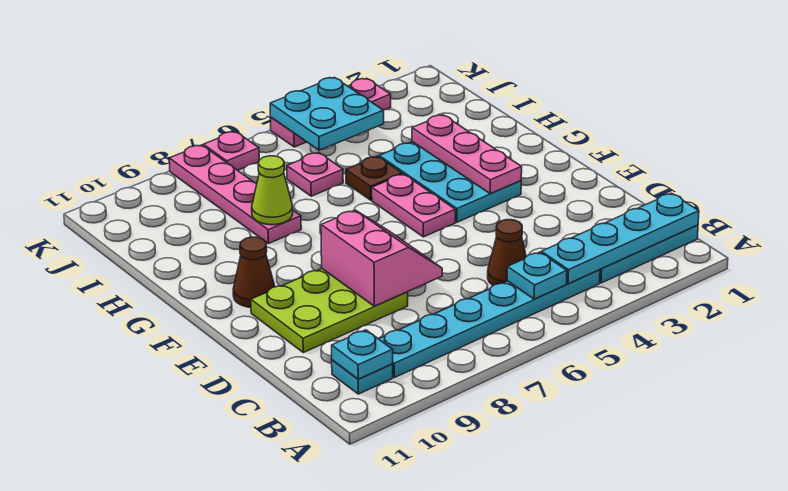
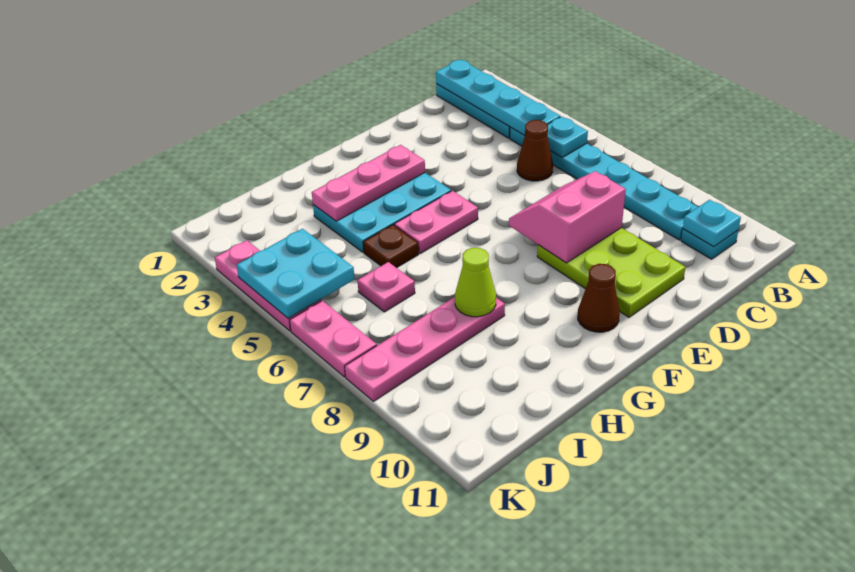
pink 1x1 plate [203,131,259,170] -> pink 1x2 plate [290,301,377,377]

